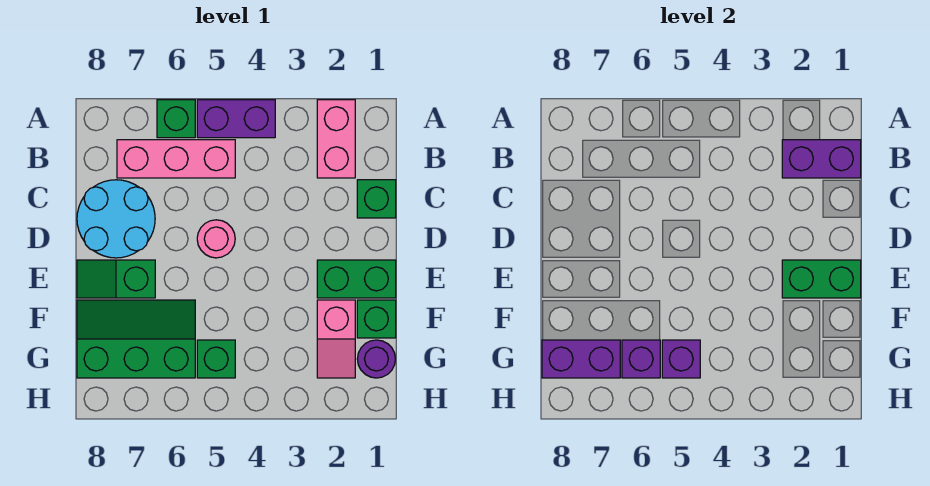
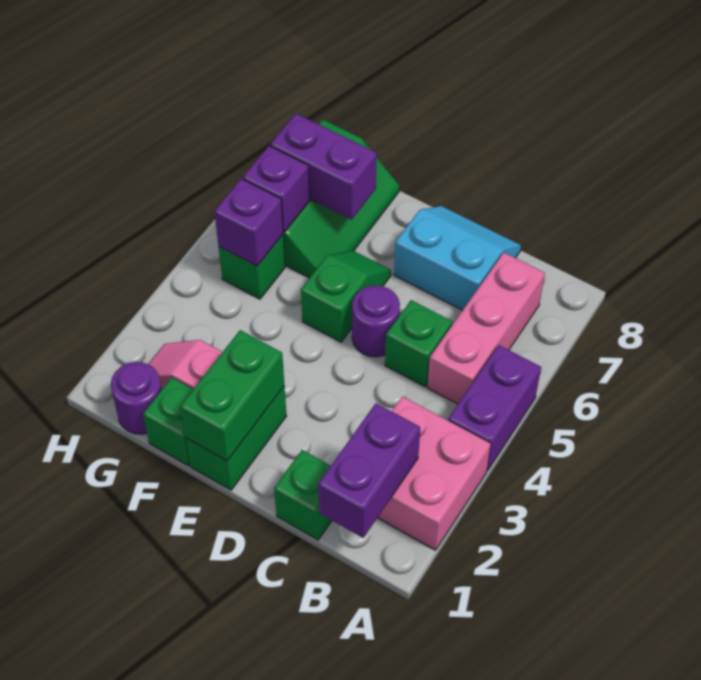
pink 1x2 brick [317,100,355,178] -> pink 2x2 brick [378,396,491,550]
green 1x1 brick [157,100,195,138] -> green 1x1 brick moved to [385,300,452,387]
cyan 2x2 round brick [77,180,155,258] -> cyan 2x2 slope [394,206,521,310]
pink 1x1 round brick [197,220,235,258] -> purple 1x1 round brick [352,286,400,357]
green 1x2 slope [77,260,155,298] -> green 1x2 slope moved to [301,250,391,342]
purple 1x2 brick [542,340,620,378] -> purple 1x2 brick turned to [270,114,377,220]

